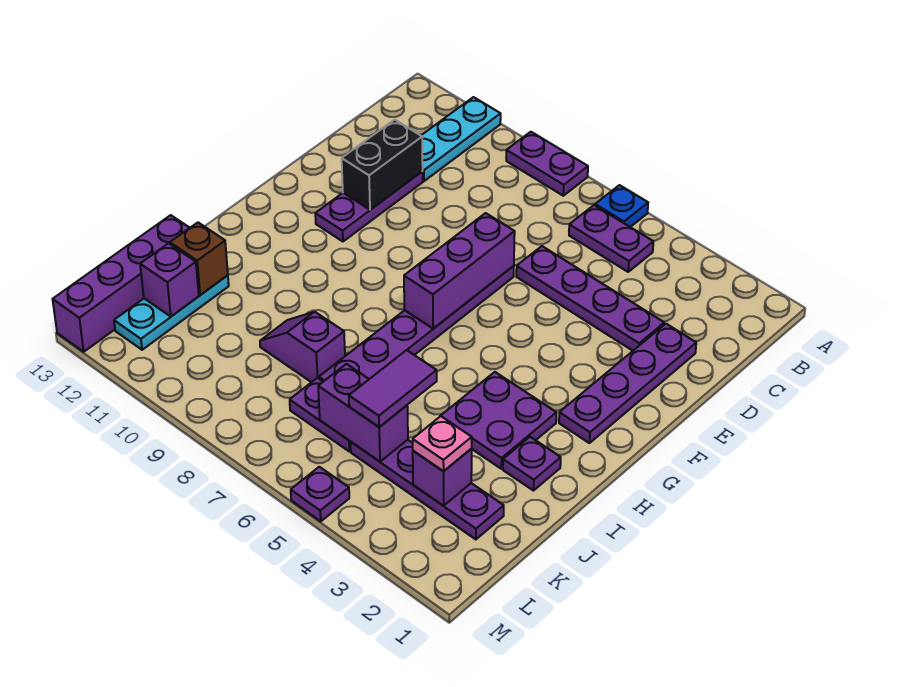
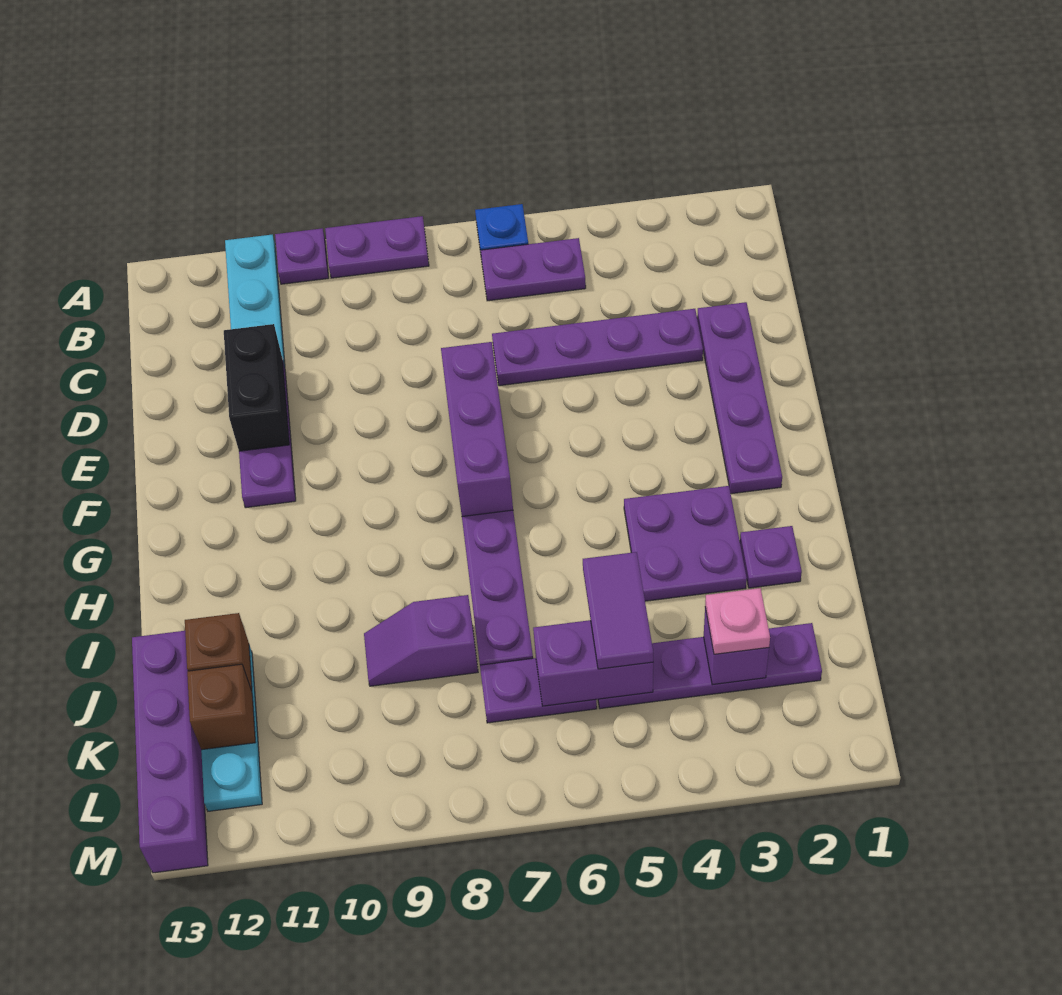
purple 1x1 brick [140,243,199,316] -> brown 1x1 brick [187,664,255,750]
purple 1x1 plate [291,467,349,521] -> purple 1x1 plate moved to [275,228,329,284]

